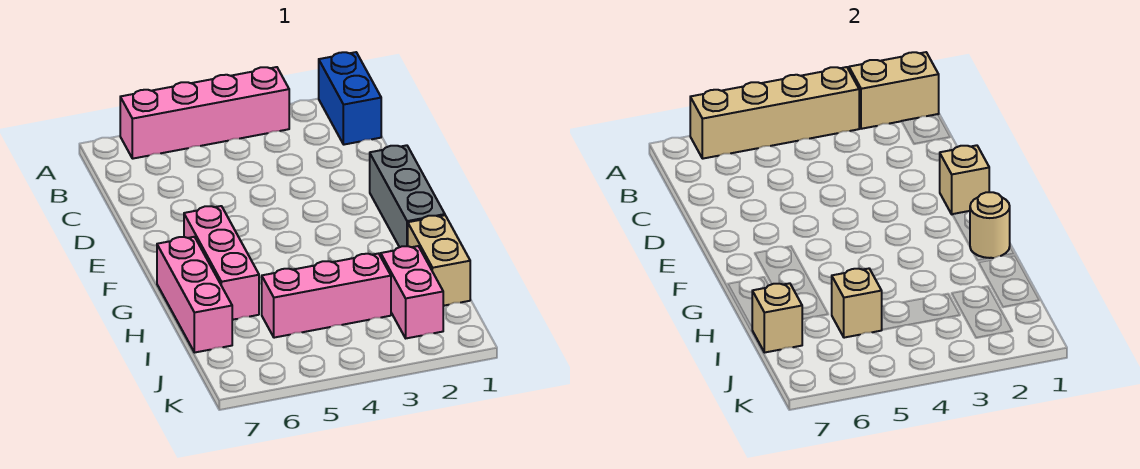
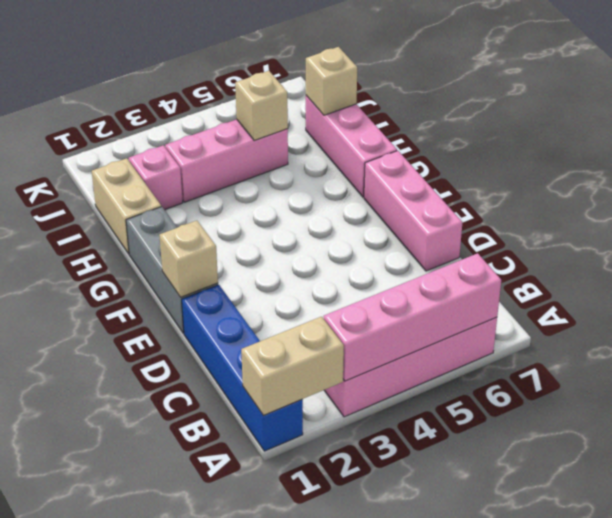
blue 1x2 brick [319,52,381,145] -> blue 1x4 brick [182,285,303,451]
tan 1x4 brick [690,67,859,159] -> pink 1x4 brick [324,253,501,381]
pink 1x3 brick [184,206,259,320] -> pink 1x3 brick moved to [364,151,462,271]
tan 1x1 round brick [970,192,1010,258] -> none
pink 1x2 brick [381,246,443,338] -> pink 1x1 brick [129,145,183,210]

